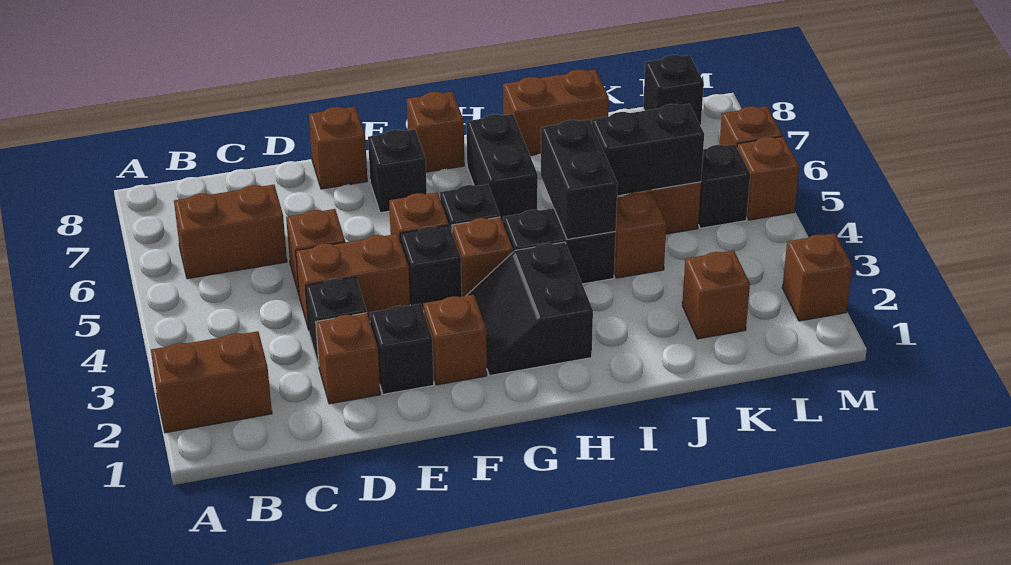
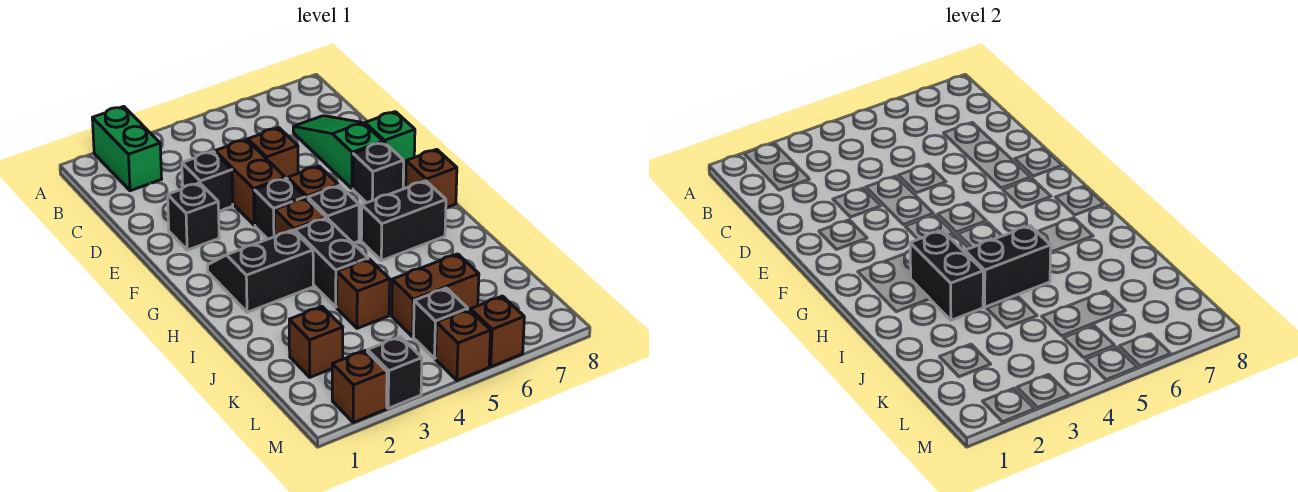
brown 1x2 brick [151,331,272,433] -> green 1x2 brick [92,106,162,191]
brown 1x2 brick [174,185,287,279] -> none
none -> green 1x3 slope [293,116,383,189]
brown 1x1 brick [316,313,380,404] -> none
brown 1x1 brick [309,107,367,189] -> green 1x1 brick [365,112,415,169]
brown 1x1 brick [423,295,487,385] -> none
brown 1x2 brick [503,69,609,156] -> none
black 1x2 brick [592,104,704,196] -> black 1x2 brick moved to [910,230,983,320]
black 1x1 brick [643,55,704,126] -> black 1x1 brick moved to [367,337,422,408]

